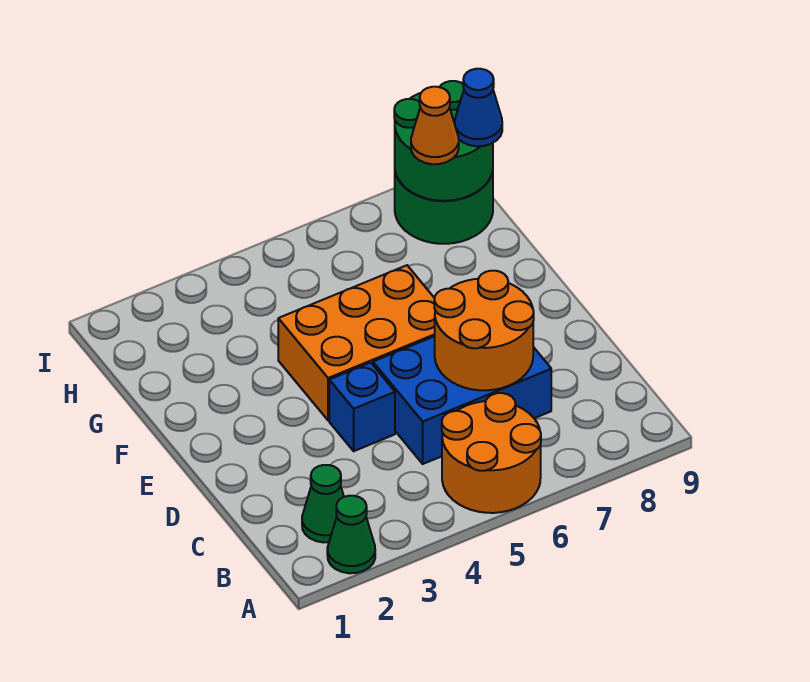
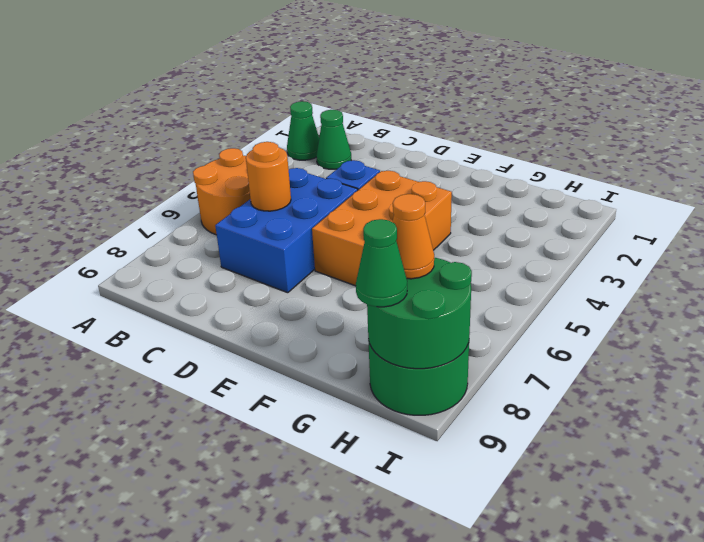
orange 2x2 round brick [434,271,534,390] -> orange 1x1 round brick [246,142,291,211]
blue 1x1 cone [455,69,502,146] -> green 1x1 cone [356,219,407,307]

